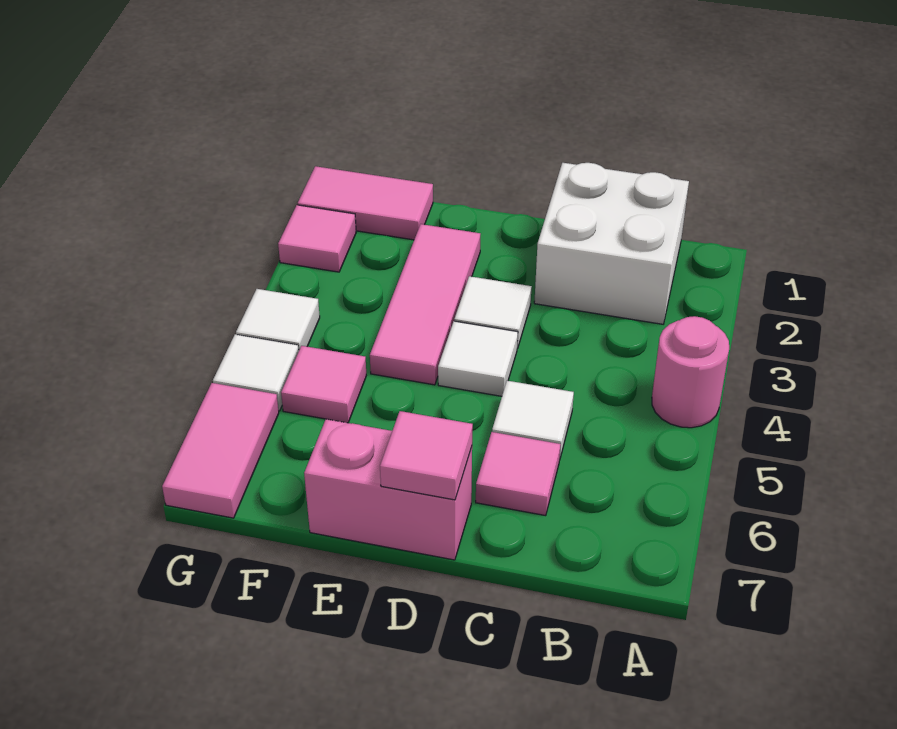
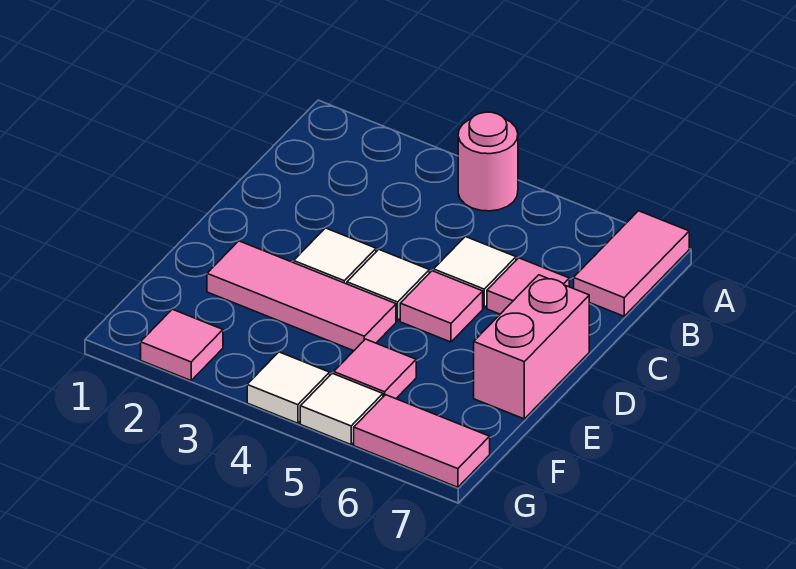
white 2x2 brick [534,163,689,324] -> none
pink 1x1 tile [380,411,473,500] -> pink 1x1 tile moved to [400,271,483,342]
pink 1x2 tile [298,166,433,240] -> pink 1x2 tile moved to [574,211,689,316]

